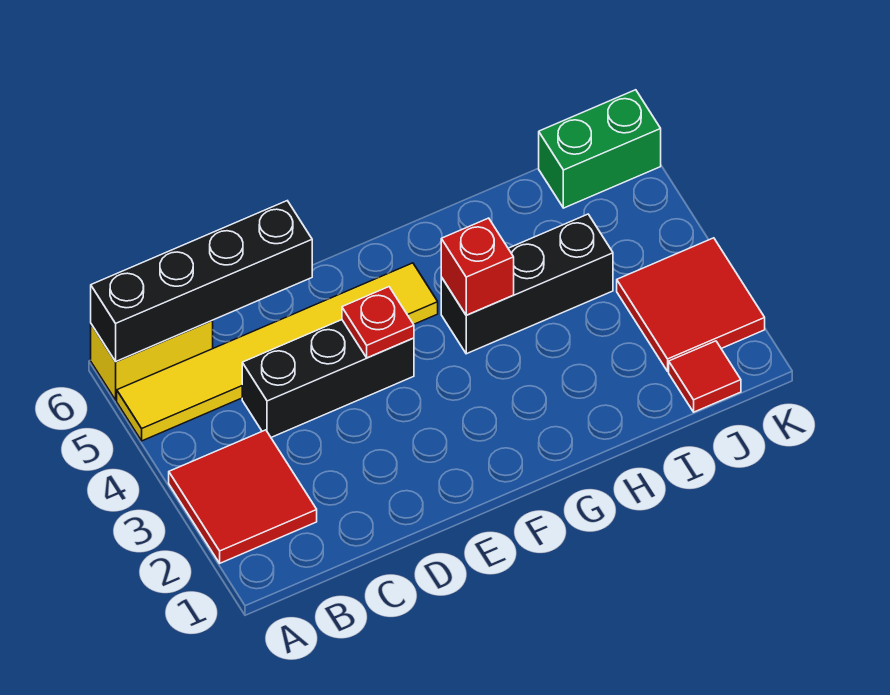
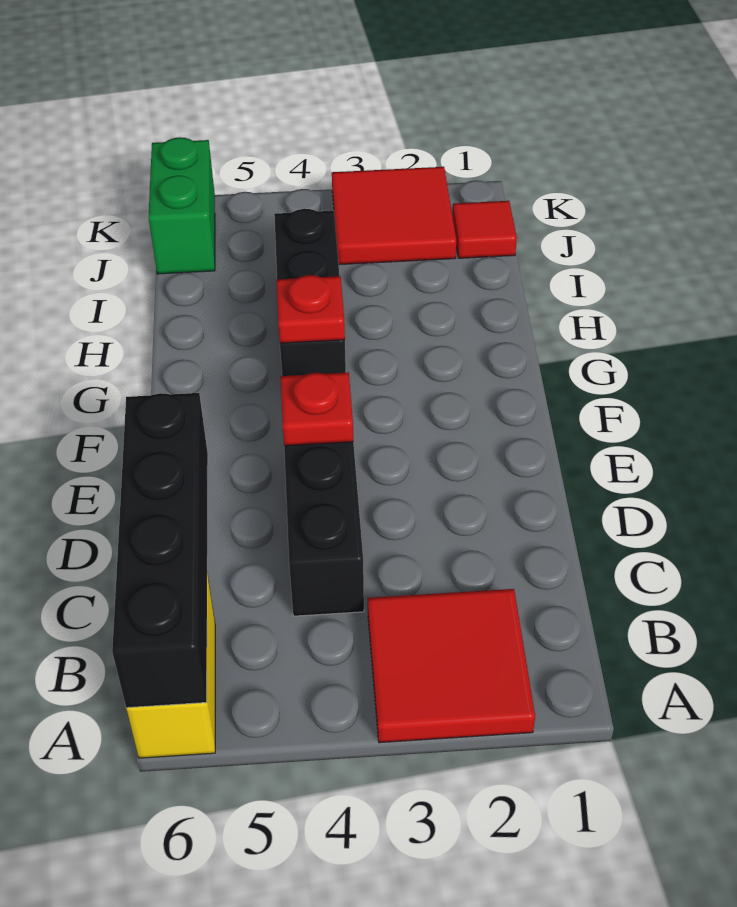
yellow 1x6 tile [117,263,438,441] -> none
red 1x1 brick [441,218,514,315] -> red 1x1 plate [277,275,345,343]

